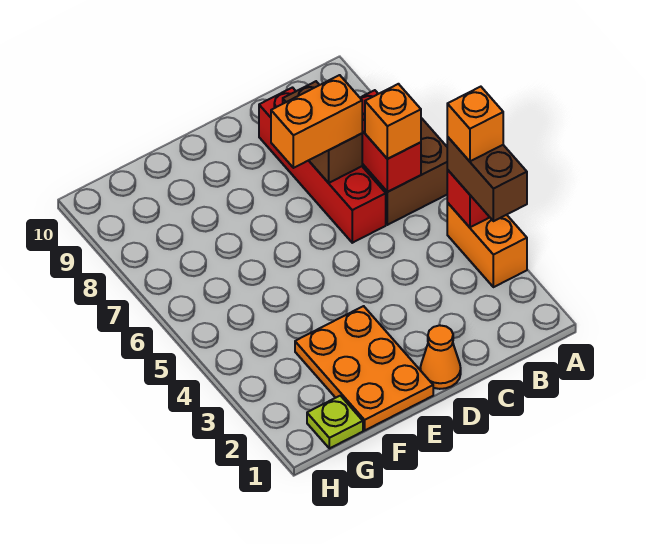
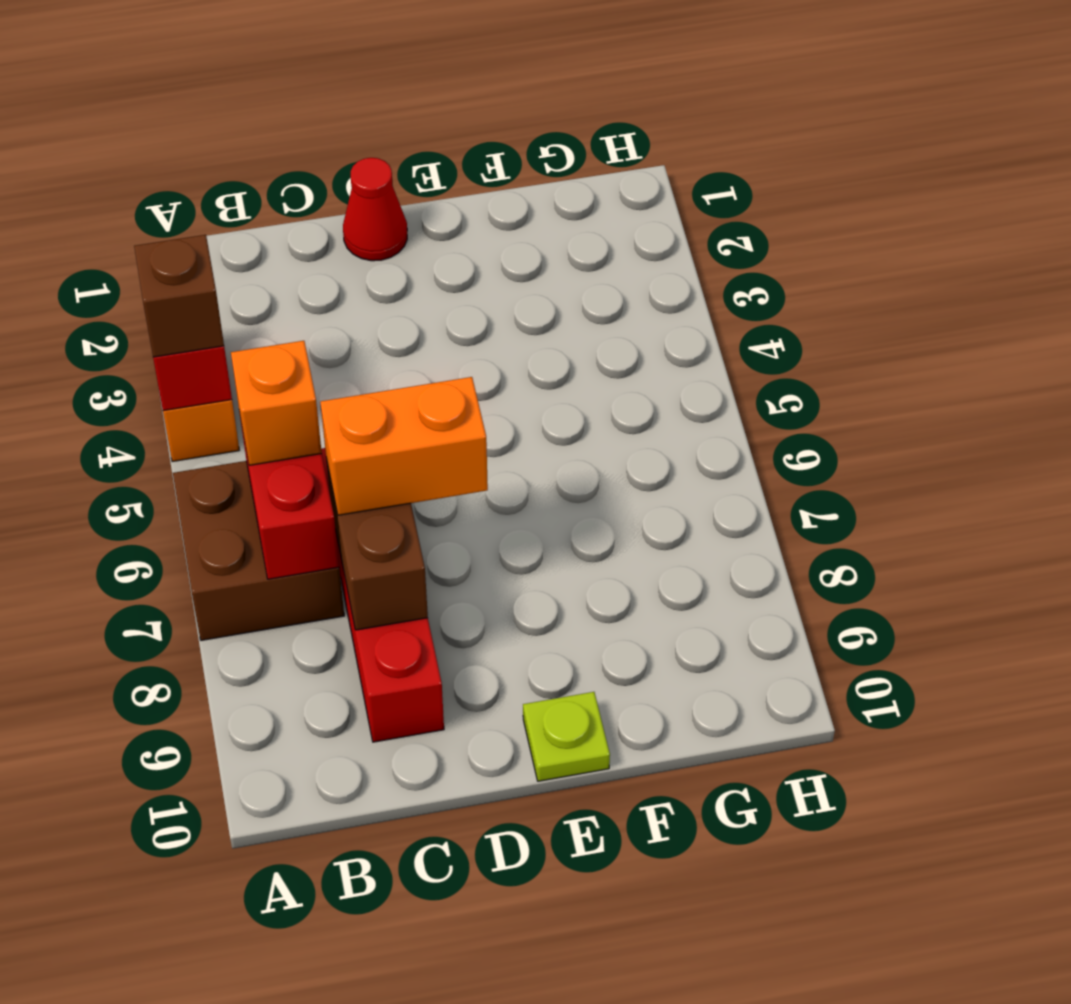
brown 1x2 brick [447,137,527,221] -> brown 1x1 brick [134,235,224,357]
orange 1x1 brick [447,87,503,161] -> none
orange 1x1 cone [420,325,461,389] -> red 1x1 cone [343,158,407,261]
orange 2x3 plate [295,306,433,430] -> none
lime 1x1 plate [307,396,363,448] -> lime 1x1 plate moved to [523,692,610,781]

